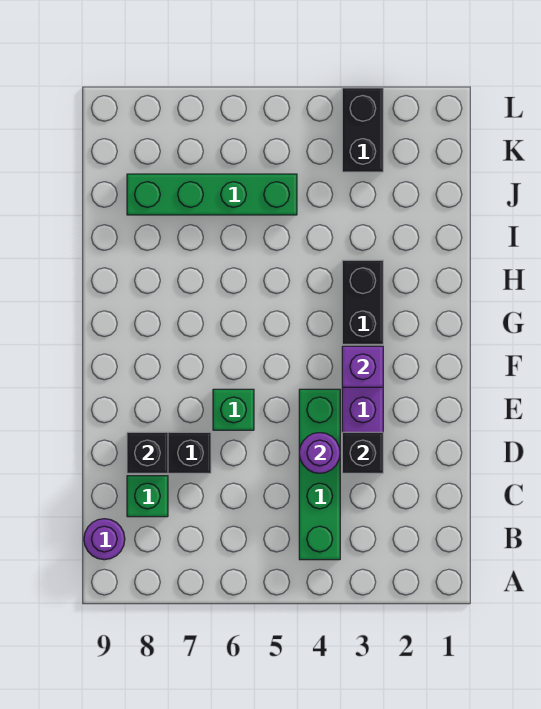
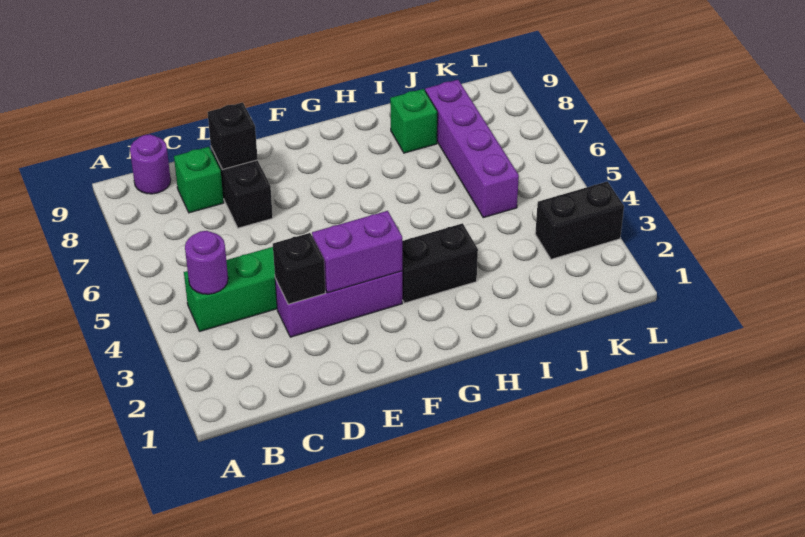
purple 1x1 round brick [299,433,340,473] -> purple 1x1 round brick moved to [185,231,228,294]
green 1x1 brick [213,389,254,430] -> green 1x1 brick moved to [390,89,437,153]
purple 1x1 brick [342,346,383,387] -> purple 1x2 brick [312,211,402,293]
green 1x4 brick [127,174,297,215] -> purple 1x4 brick [425,80,519,218]

